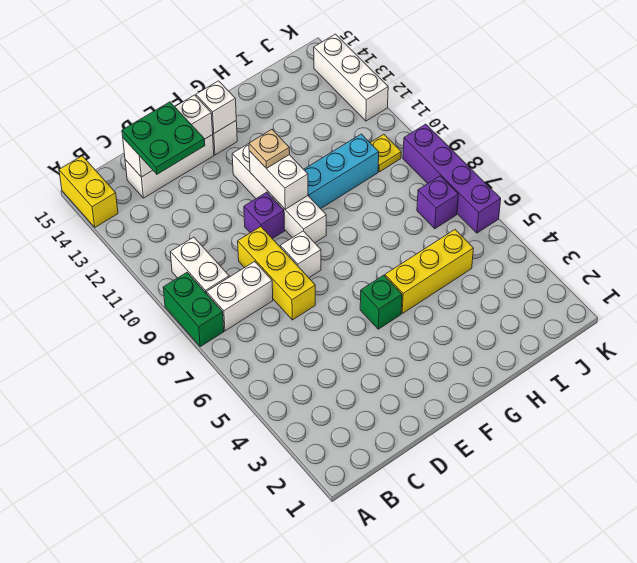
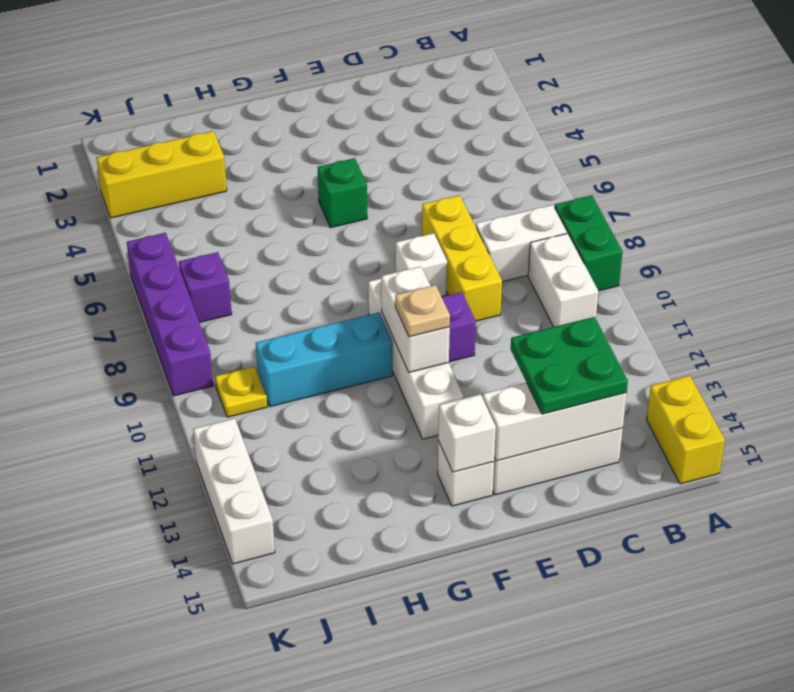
yellow 1x3 brick [385,230,474,313] -> yellow 1x3 brick moved to [97,131,227,218]

